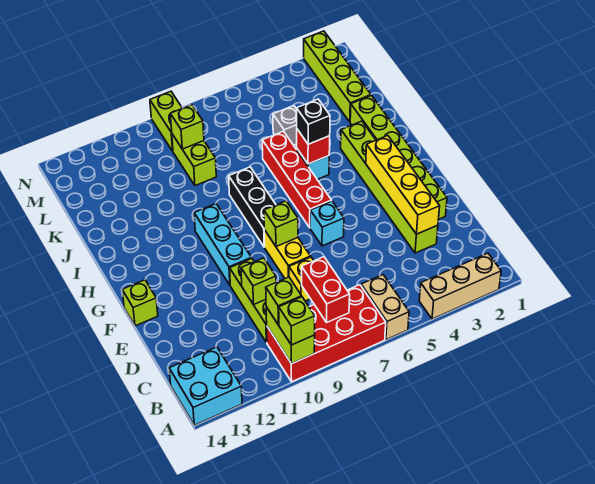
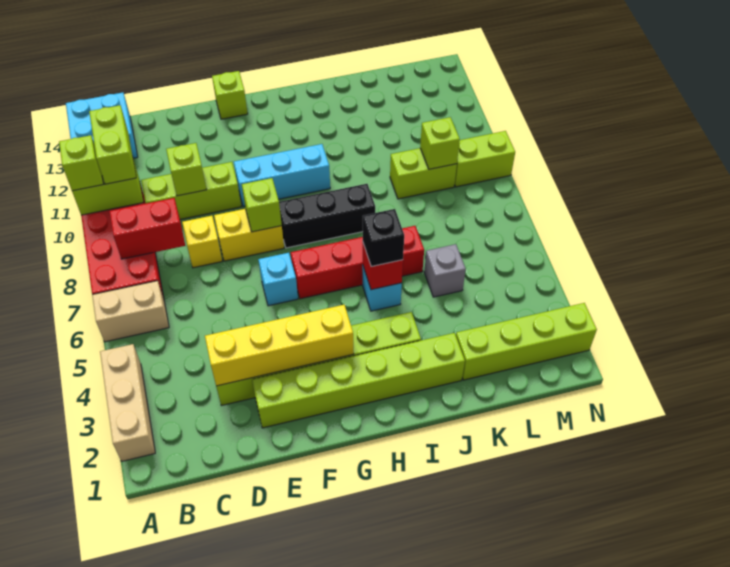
lime 1x1 brick [266,277,302,325] -> lime 1x2 brick [89,105,136,184]

